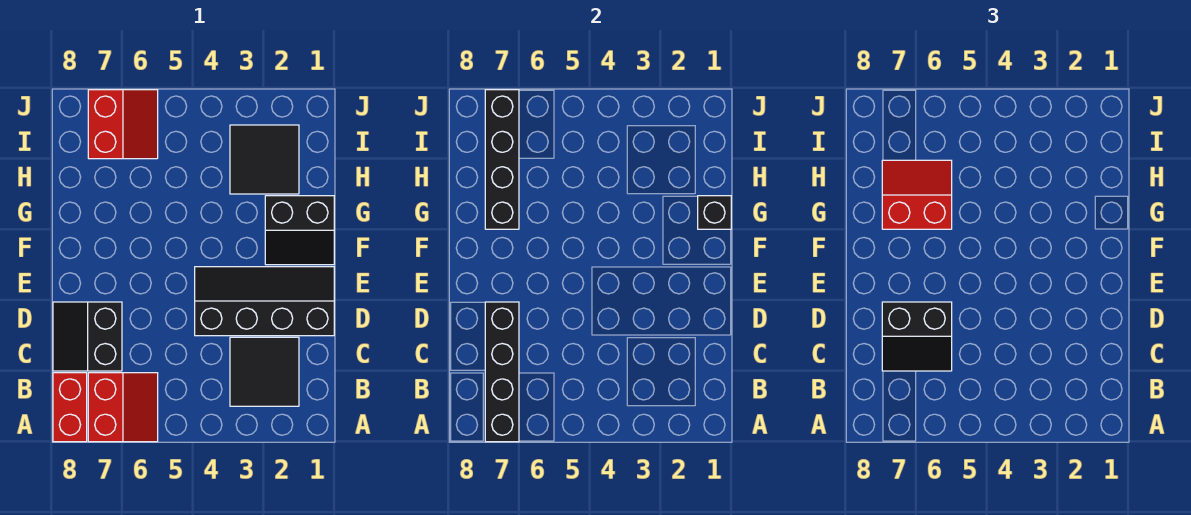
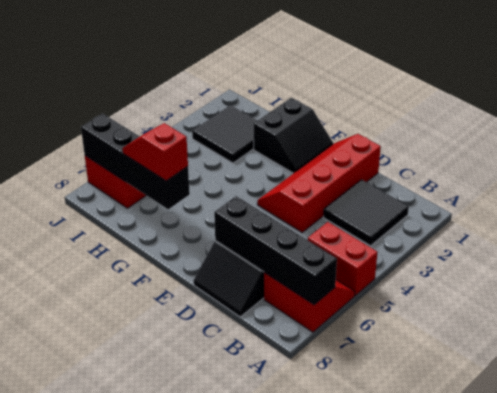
red 1x2 brick [53,373,87,442] -> red 1x2 brick moved to [308,222,377,295]
black 2x2 slope [882,302,952,371] -> none
black 2x4 slope [195,267,334,336] -> red 2x4 slope [257,134,381,232]
black 1x1 brick [698,196,731,229] -> none
red 2x2 slope [882,160,952,229] -> red 1x2 slope [122,123,188,181]

